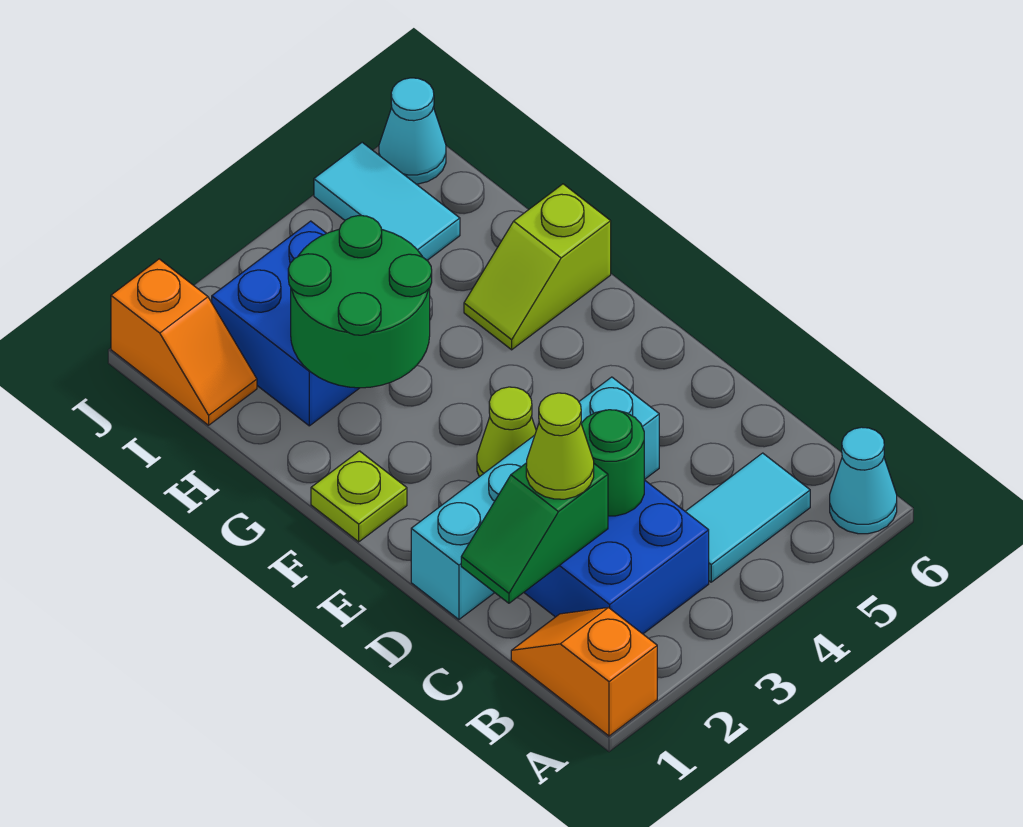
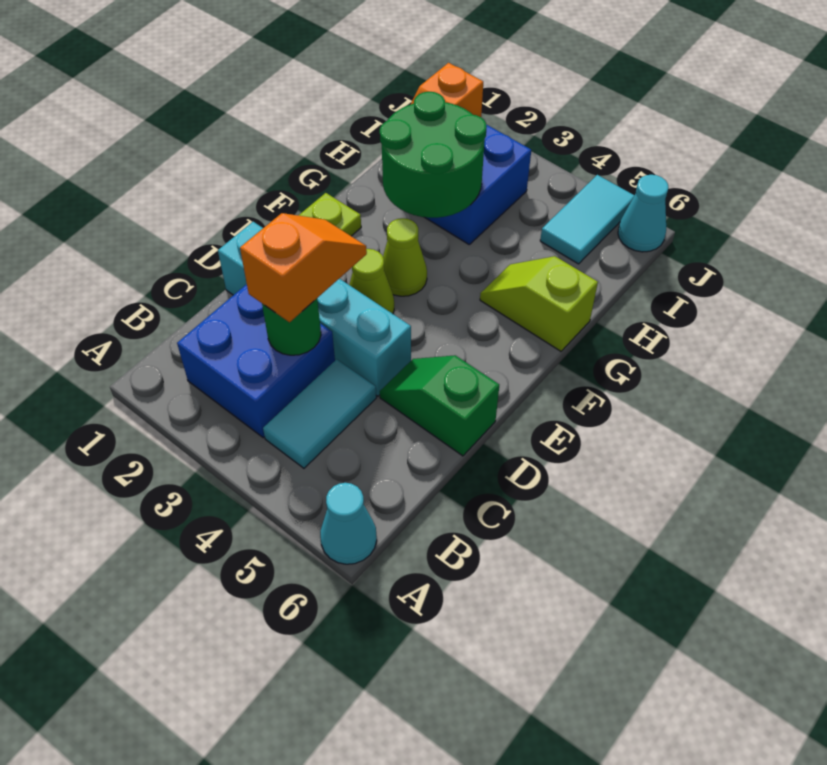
orange 1x2 slope [511,607,657,736] -> orange 1x2 slope moved to [240,213,367,322]
cyan 1x2 tile [685,453,810,582] -> cyan 1x2 tile turned to [263,359,376,468]
green 1x2 slope [461,463,608,603] -> green 1x2 slope moved to [380,355,499,456]
lime 1x1 cone [526,393,594,499] -> lime 1x1 cone moved to [383,218,427,296]

